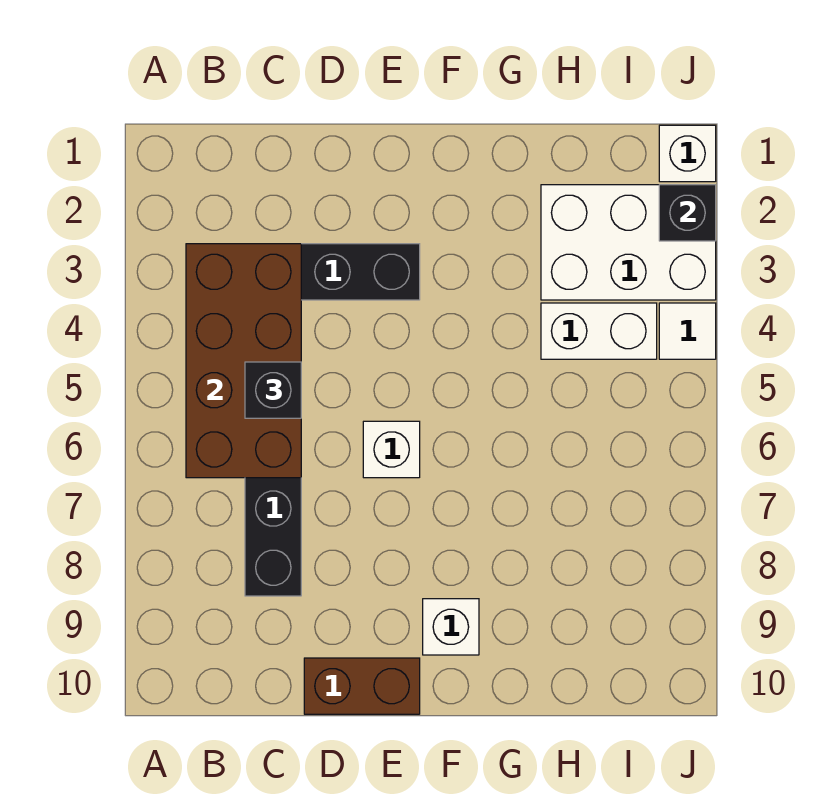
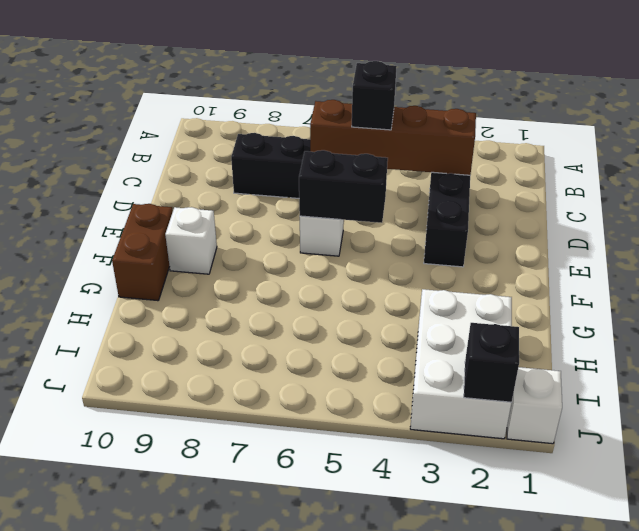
brown 2x4 brick [186,244,301,478] -> brown 1x4 brick [310,100,476,175]
brown 1x2 brick [304,658,420,714] -> brown 1x2 brick moved to [112,204,173,301]
none -> black 1x2 brick [299,150,388,223]
white 1x2 brick [541,303,657,359] -> none
white 1x1 tile [659,303,716,359] -> none

